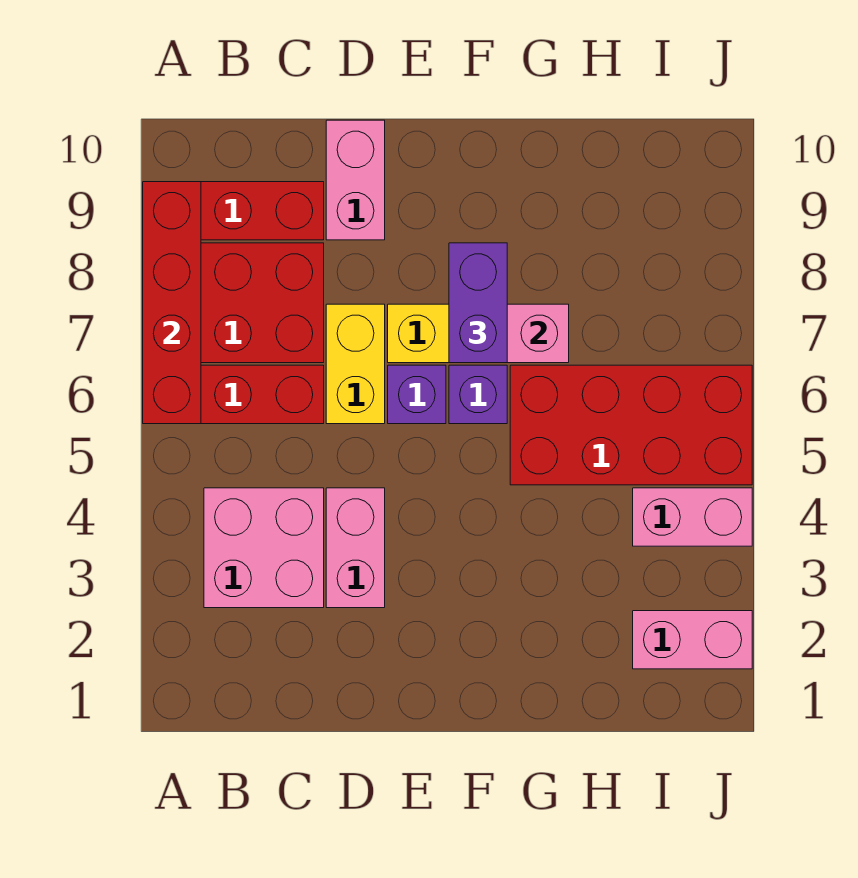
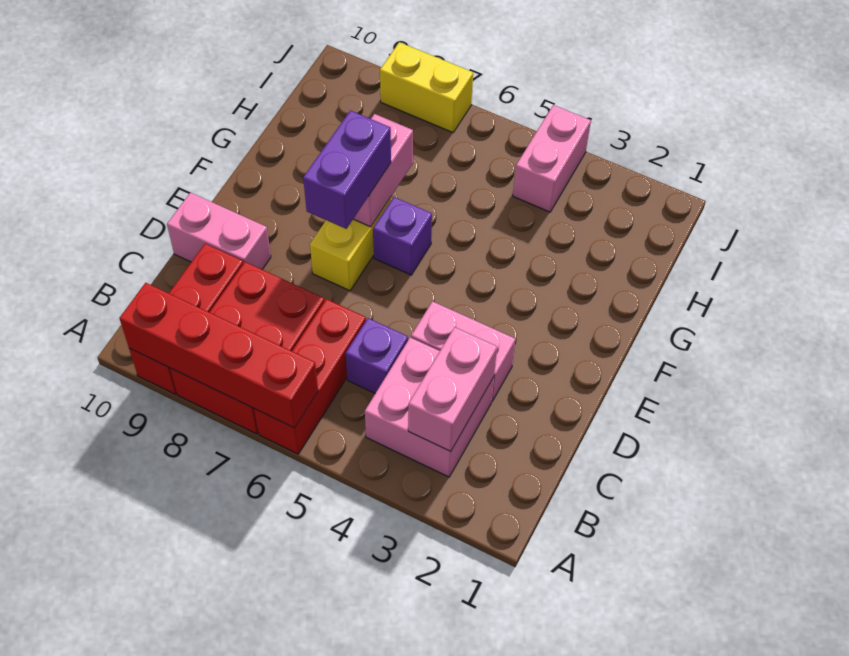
yellow 1x2 brick [326,304,385,424] -> yellow 1x2 brick moved to [380,42,473,133]
purple 1x1 brick [388,365,446,424] -> purple 1x1 brick moved to [346,318,408,393]
purple 1x2 brick [449,243,507,363] -> purple 1x2 brick turned to [303,110,391,229]
red 2x4 brick [510,365,752,485] -> none
pink 1x2 brick [633,611,752,669] -> pink 1x2 brick moved to [408,327,497,451]

